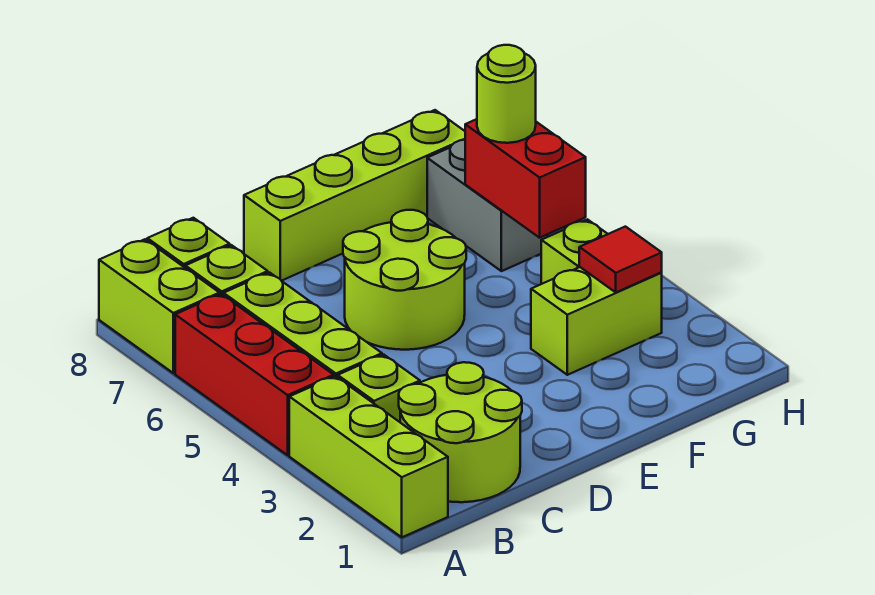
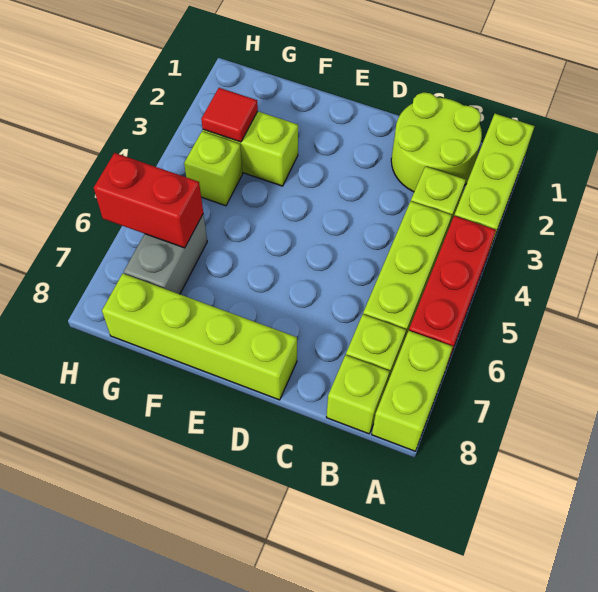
lime 2x2 round brick [343,210,466,350] -> none
red 1x2 brick [465,119,586,238] -> red 1x2 brick turned to [94,153,203,248]
lime 1x1 round brick [477,45,536,143] -> none

